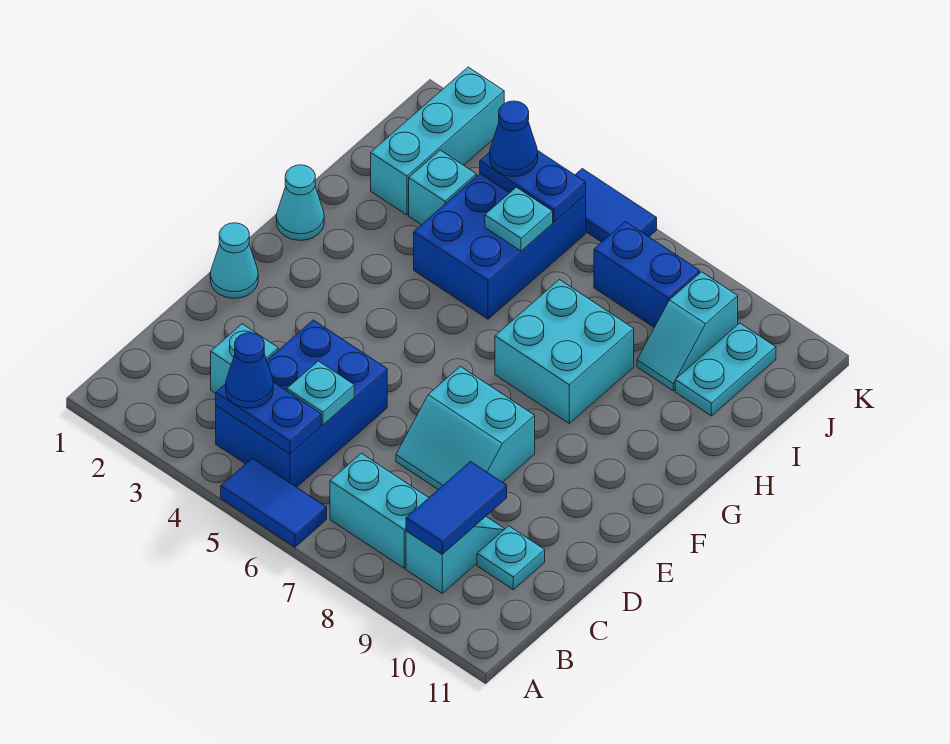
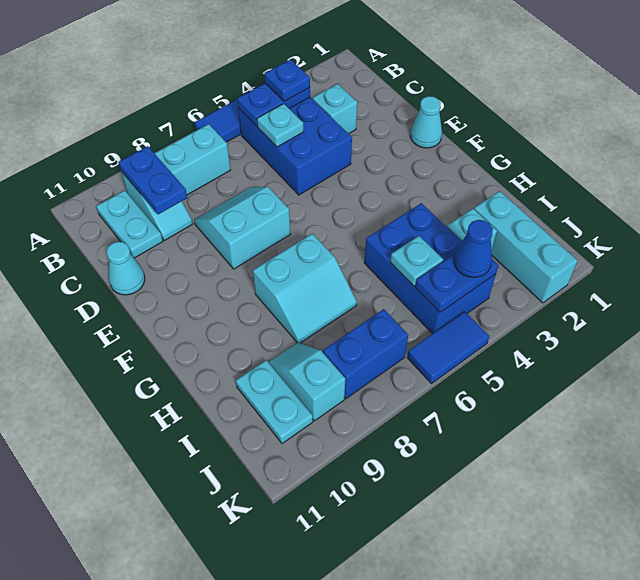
blue 1x1 cone [226,333,273,408] -> blue 1x1 plate [264,60,310,101]
blue 1x2 tile [406,462,507,554] -> blue 1x2 plate [119,146,187,214]
cyan 1x1 plate [477,526,545,589] -> cyan 1x2 plate [96,190,163,258]
cyan 1x1 cone [276,165,324,240] -> cyan 1x1 cone moved to [106,242,145,295]
cyan 2x2 brick [495,280,634,423] -> cyan 2x2 slope [253,234,357,343]

